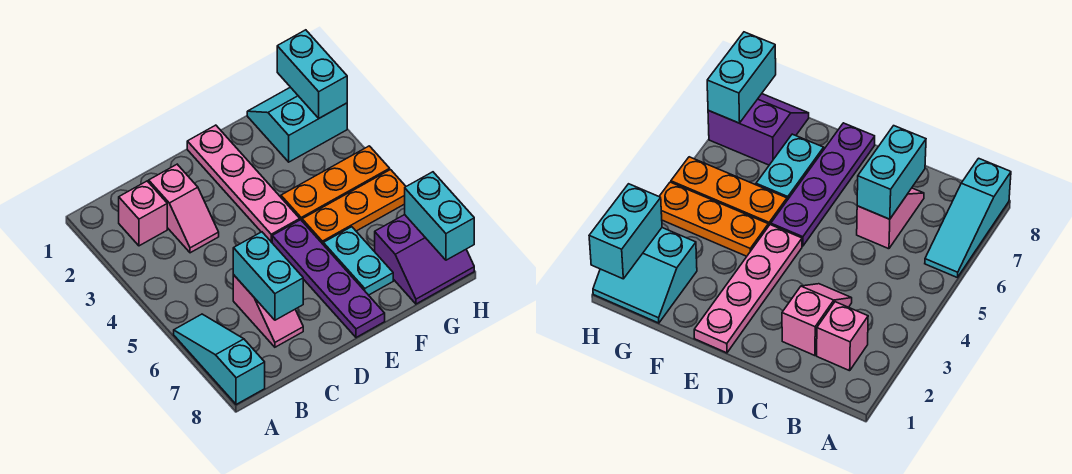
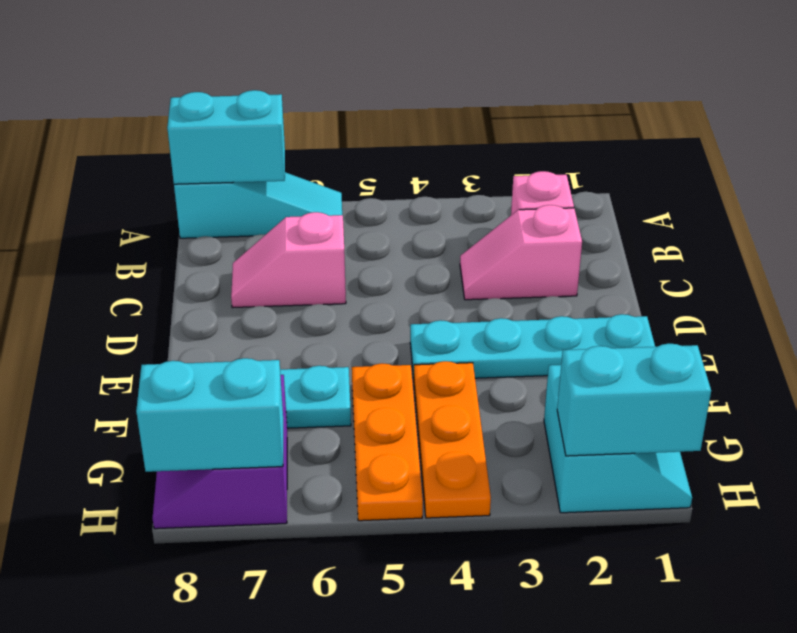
cyan 1x2 brick [233,232,303,320] -> cyan 1x2 brick moved to [167,90,285,184]
pink 1x4 plate [187,125,300,242] -> cyan 1x4 plate [410,314,655,379]
purple 1x4 plate [272,220,385,337] -> none

